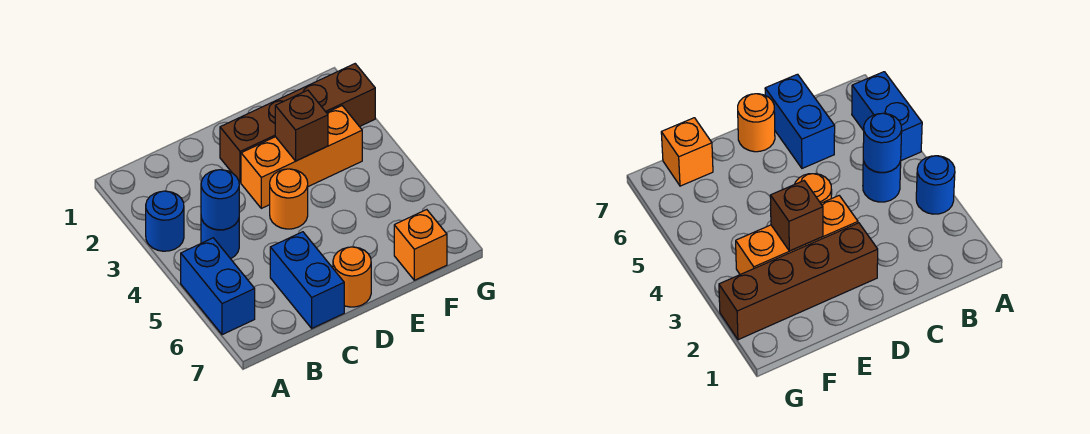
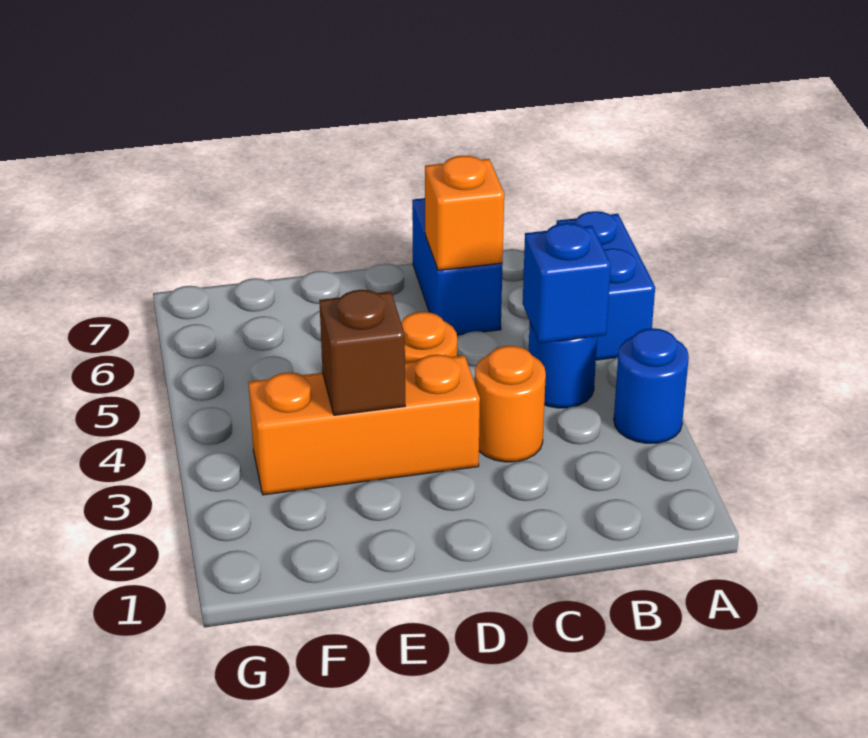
blue 1x1 round brick [201,170,239,230] -> blue 1x1 brick [523,223,611,343]
brown 1x4 brick [220,64,375,182] -> none
orange 1x1 round brick [333,247,371,307] -> orange 1x1 round brick moved to [475,346,546,462]
orange 1x1 brick [394,210,447,280] -> orange 1x1 brick moved to [425,156,504,270]

